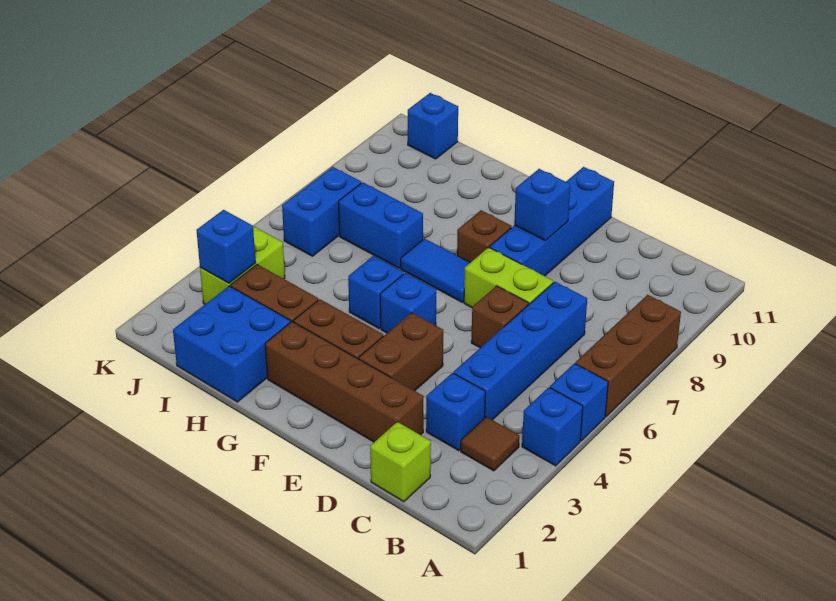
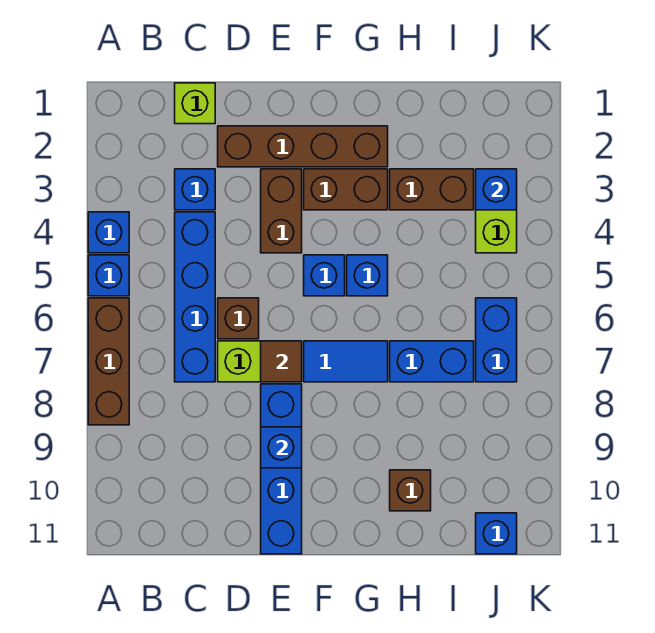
brown 1x1 tile [461,417,520,471] -> brown 1x1 tile moved to [261,341,302,382]
brown 1x1 brick [457,210,512,263] -> brown 1x1 brick moved to [390,470,431,511]
blue 2x2 brick [173,286,291,402] -> none

